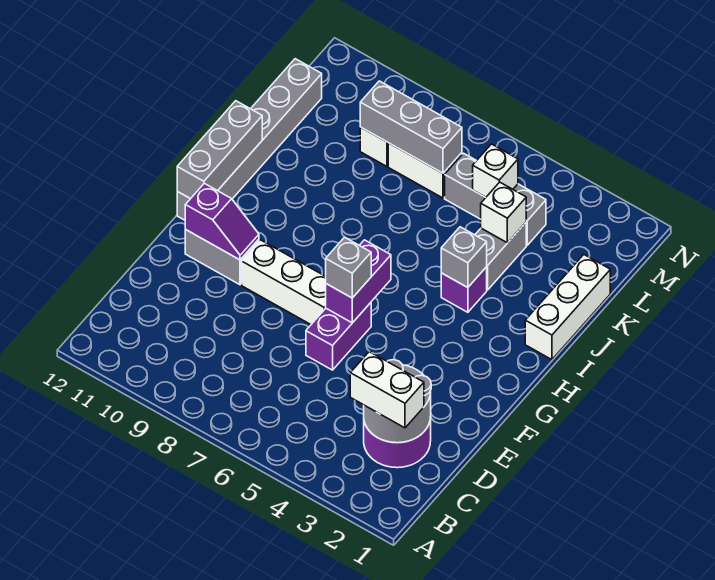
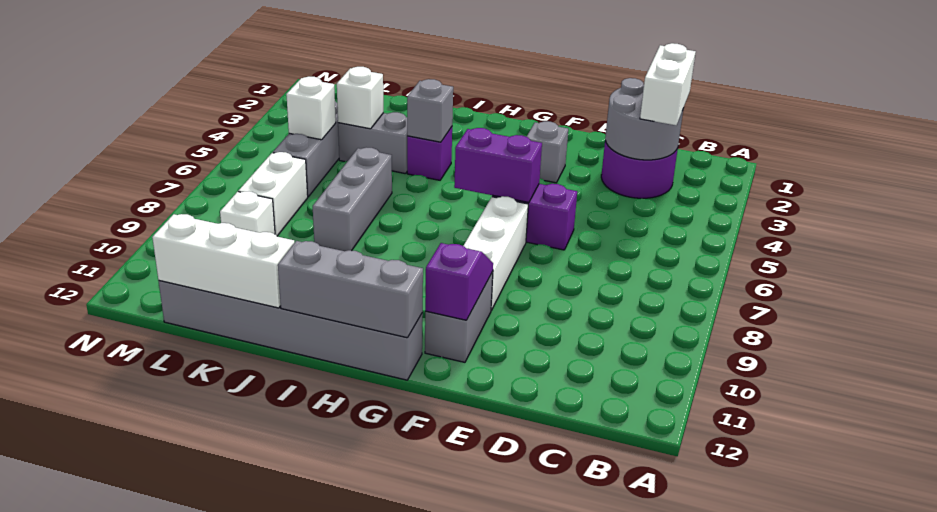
grey 1x1 brick [326,237,371,298] -> grey 1x1 brick moved to [527,121,568,183]
white 1x3 brick [525,255,610,360] -> white 1x3 brick moved to [152,214,294,308]
grey 1x3 brick [360,81,462,173] -> grey 1x3 brick moved to [313,148,392,251]

